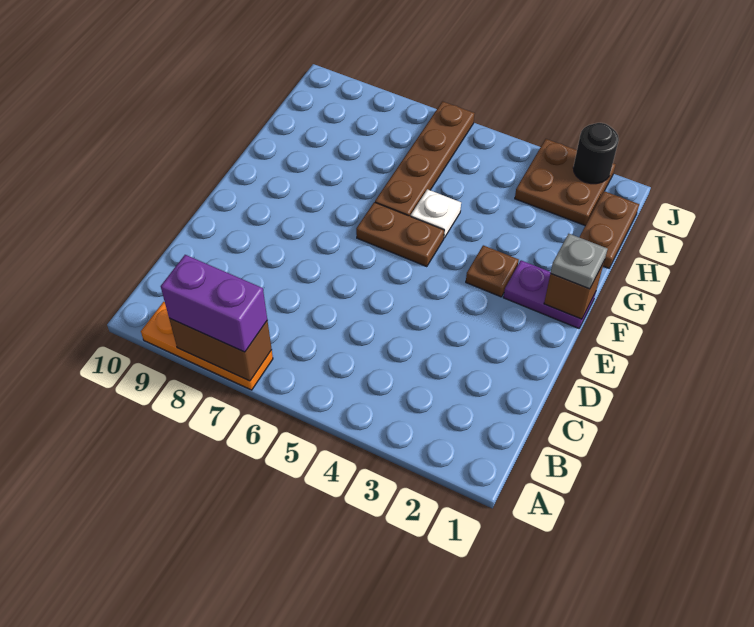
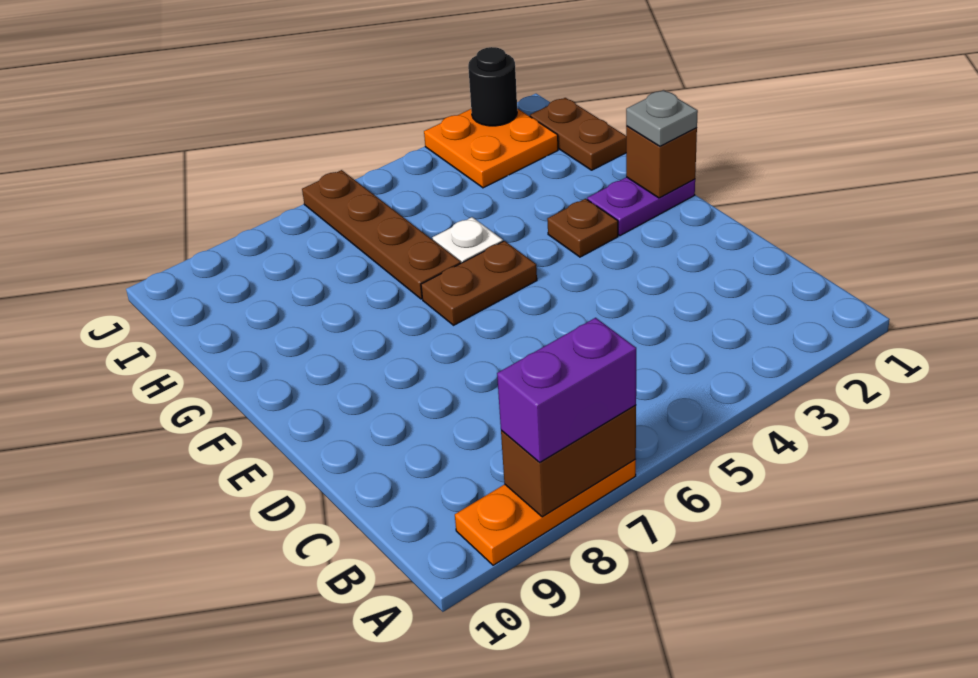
brown 2x2 plate [515,139,616,226] -> orange 2x2 plate [424,108,558,188]

